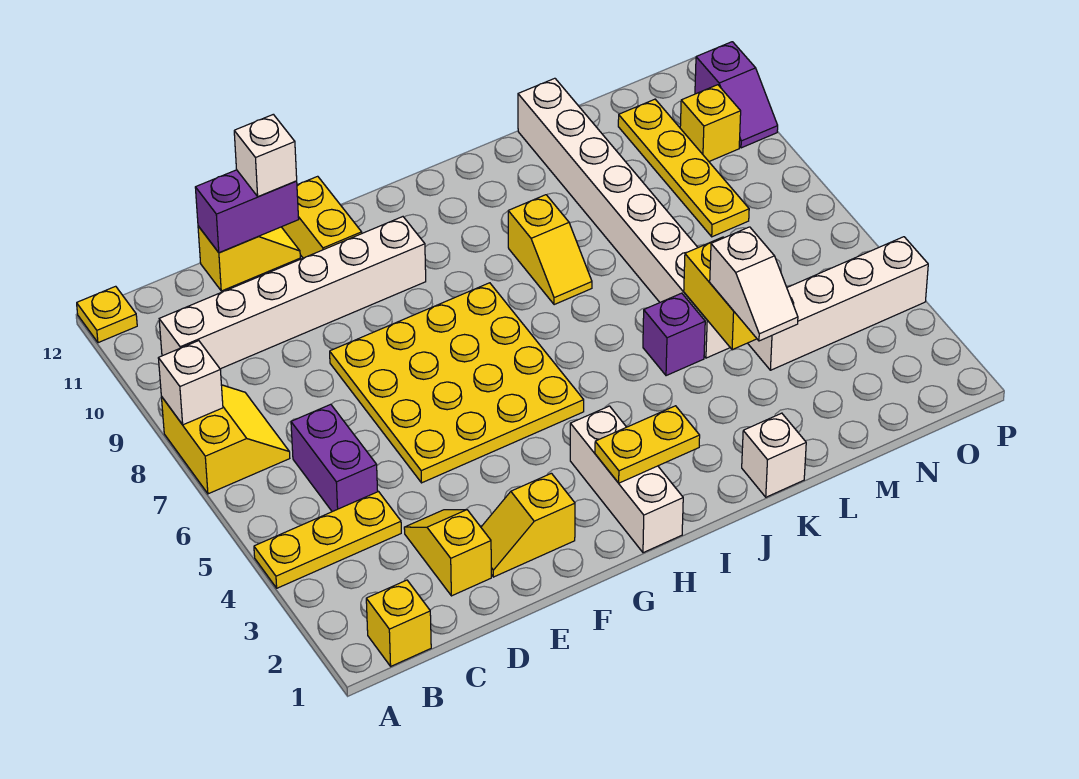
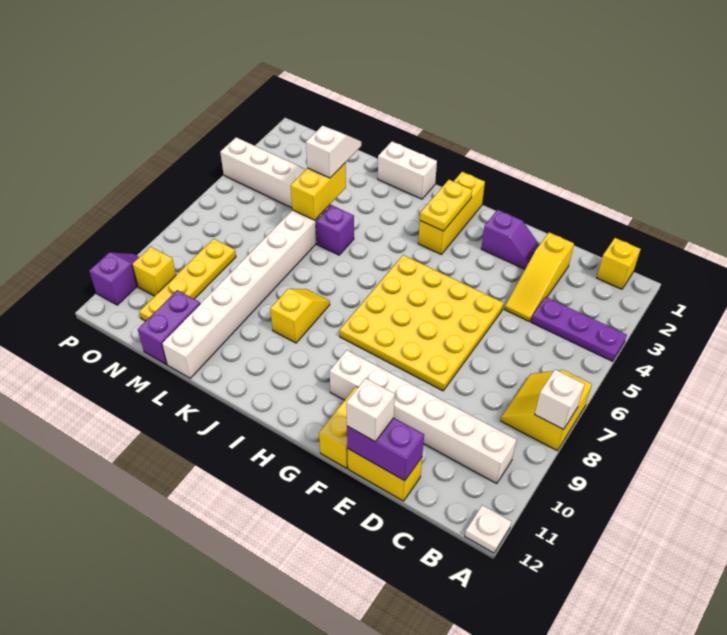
yellow 1x3 plate [254,492,401,588] -> purple 1x3 plate [531,297,627,361]
yellow 1x1 plate [77,286,137,343] -> white 1x1 plate [465,505,512,553]
purple 1x2 brick [291,404,378,512] -> purple 1x2 brick moved to [138,290,200,364]
yellow 1x2 slope [404,510,491,596] -> yellow 1x3 slope [505,232,574,322]
yellow 1x2 slope [198,226,300,291] -> yellow 1x2 brick [347,448,422,501]
yellow 1x2 slope [481,473,575,577] -> purple 1x2 slope [481,210,539,269]
white 1x3 brick [570,406,683,553] -> yellow 1x3 brick [418,172,485,254]
yellow 1x2 plate [595,406,700,483] -> yellow 1x2 plate turned to [420,180,472,231]
white 1x1 brick [742,413,806,497] -> white 1x2 brick [378,141,437,199]

